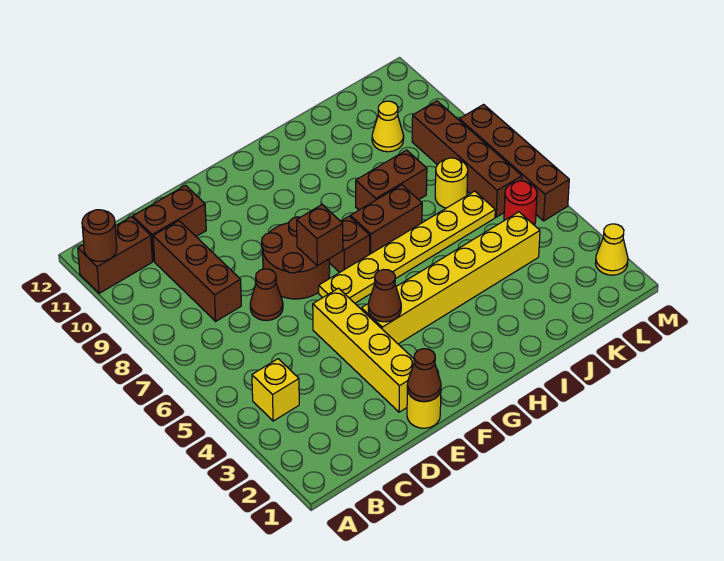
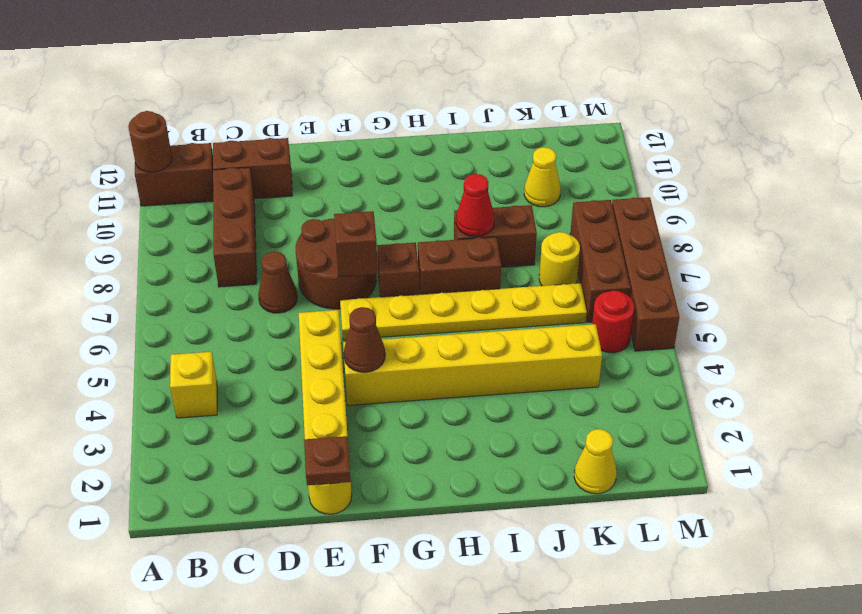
brown 1x1 cone [407,349,441,402] -> brown 1x1 plate [304,436,351,485]
none -> red 1x1 cone [456,174,494,237]
brown 1x4 brick [412,101,522,217] -> brown 1x3 brick [570,200,630,322]
yellow 1x1 cone [596,224,628,275] -> yellow 1x1 cone moved to [574,429,617,494]

